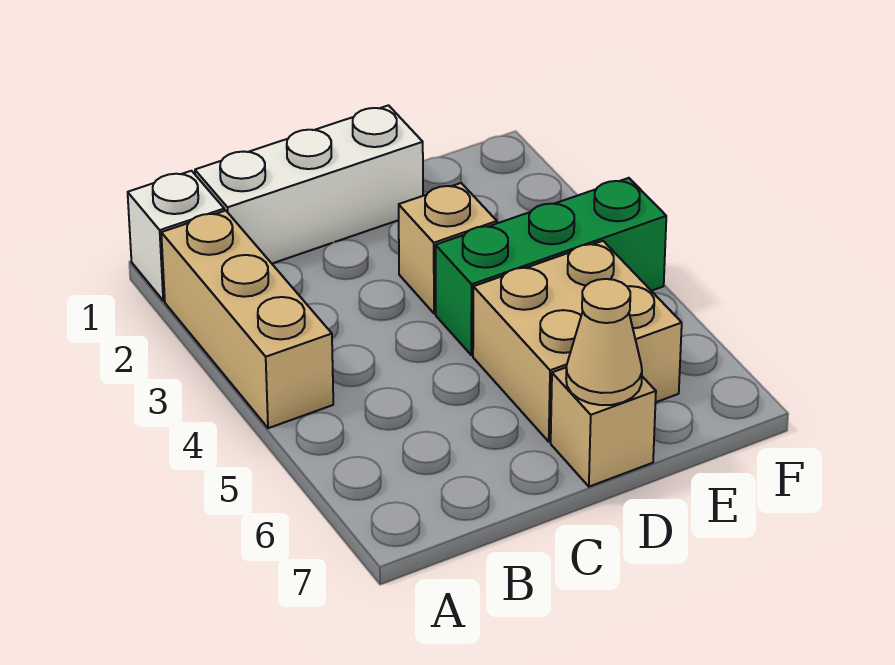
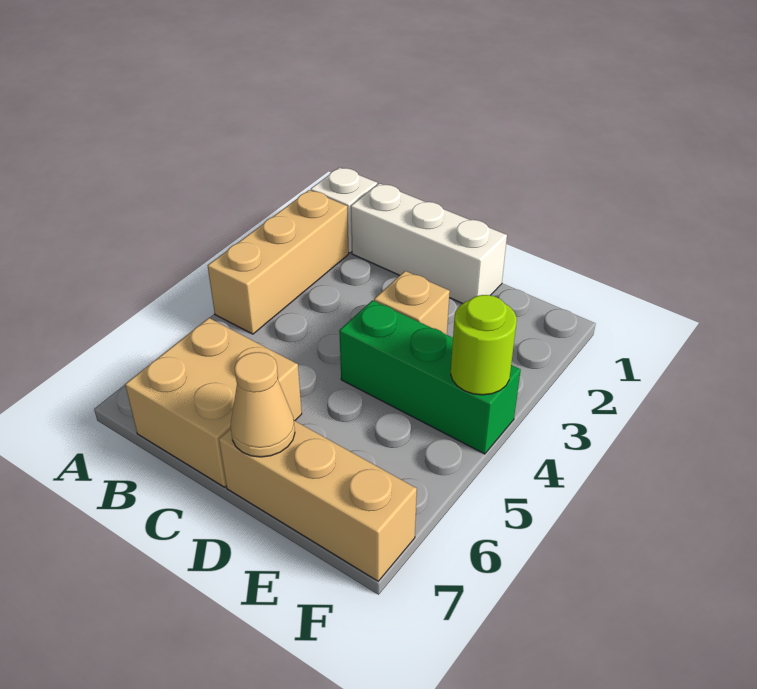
tan 2x2 brick [473,241,682,442] -> tan 2x2 brick moved to [125,318,302,487]
tan 1x1 brick [551,368,656,487] -> tan 1x3 brick [219,421,417,581]
none -> lime 1x1 round brick [451,295,517,395]

